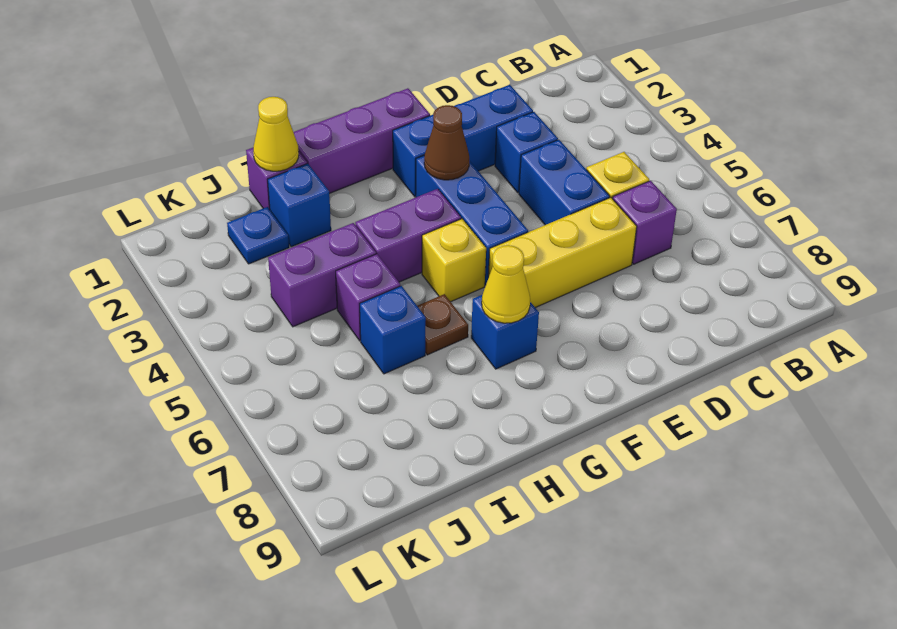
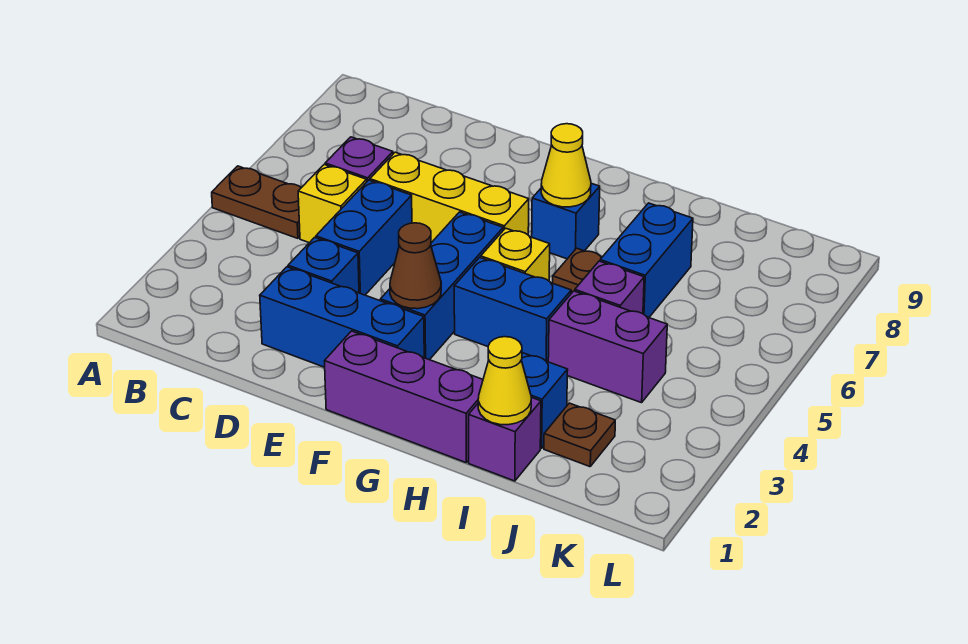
none -> brown 1x2 plate [212,166,301,238]
purple 1x2 brick [355,189,461,282] -> blue 1x2 brick [454,257,571,362]
blue 1x1 brick [360,286,426,374] -> blue 1x2 brick [600,203,693,317]
blue 1x1 plate [227,207,289,264] -> brown 1x1 plate [544,403,615,467]

